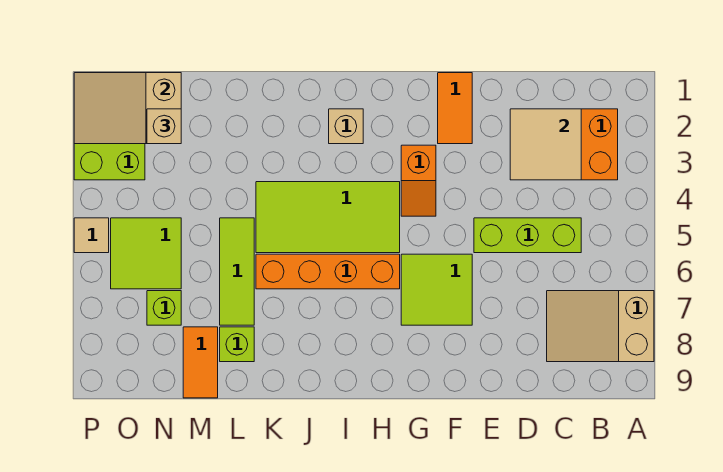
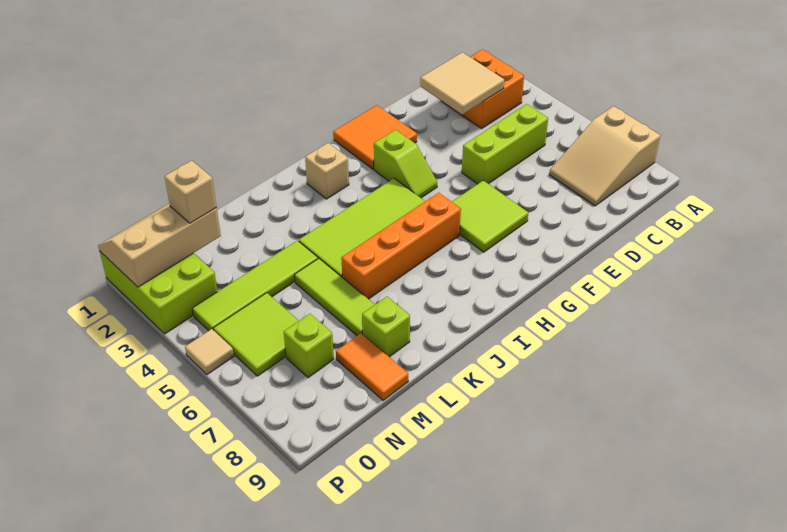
orange 1x2 tile [438,73,472,144] -> orange 2x2 tile [333,105,417,169]
orange 1x2 slope [401,145,436,216] -> lime 1x2 slope [374,130,437,198]
none -> lime 1x4 tile [192,241,318,331]
tan 2x3 slope [74,73,181,144] -> tan 2x3 slope turned to [98,203,221,287]

